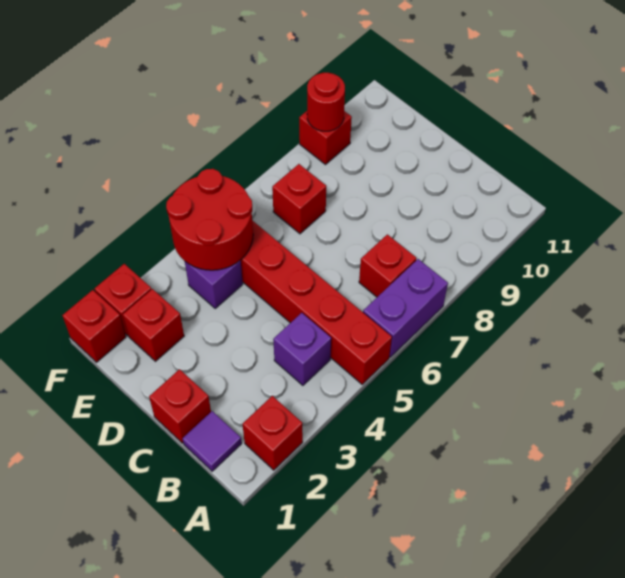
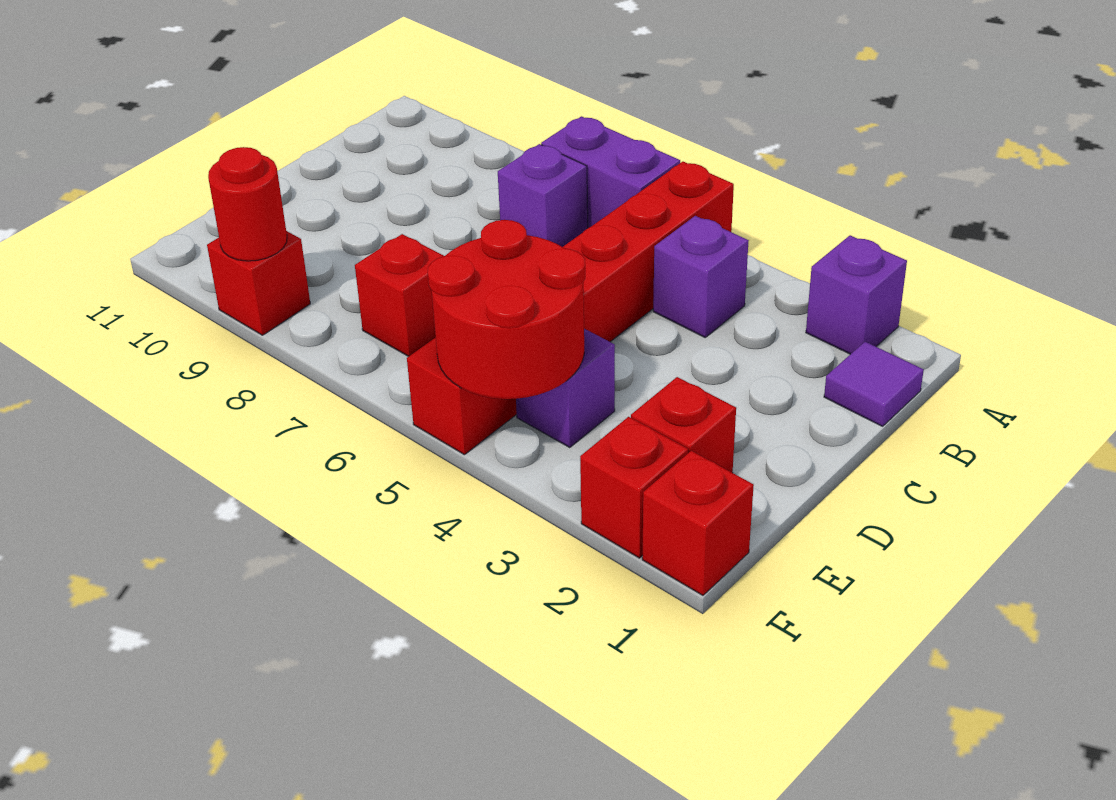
red 1x1 brick [243,396,303,470] -> purple 1x1 brick [806,235,907,354]
red 1x1 brick [359,234,416,297] -> purple 1x1 brick [498,144,588,247]
red 1x1 brick [149,369,211,443] -> none

